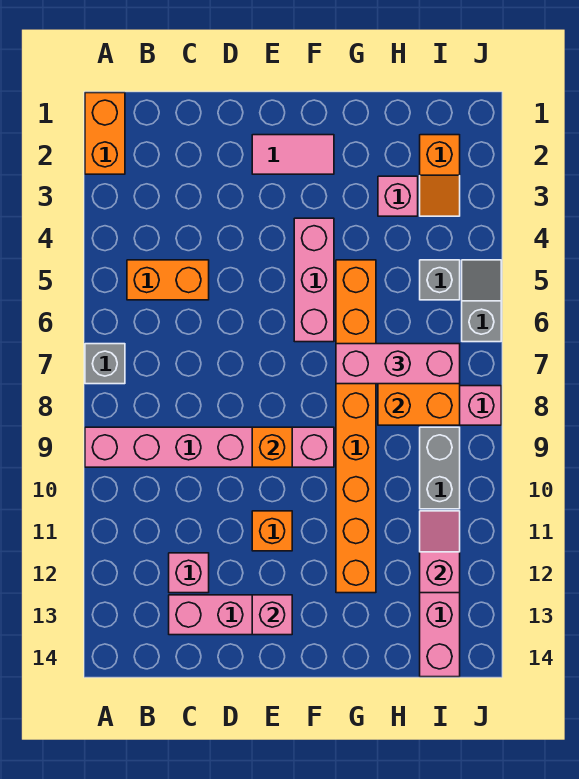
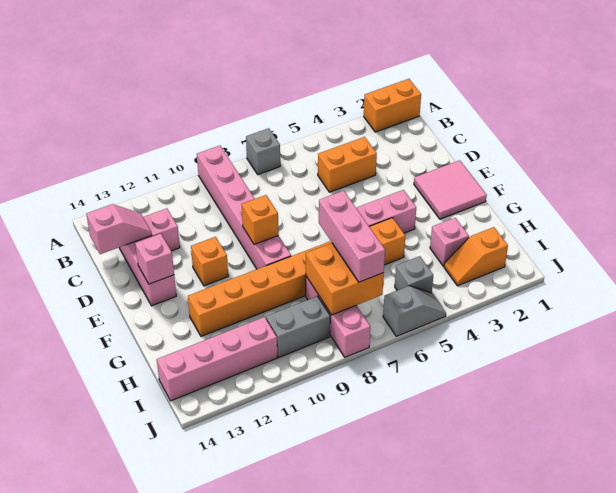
orange 1x2 brick [127,260,209,300] -> orange 1x2 brick turned to [318,137,377,192]
pink 1x2 tile [252,135,334,174] -> pink 2x2 tile [414,160,487,219]
pink 1x2 slope [420,511,460,593] -> pink 1x2 slope moved to [86,204,152,254]

